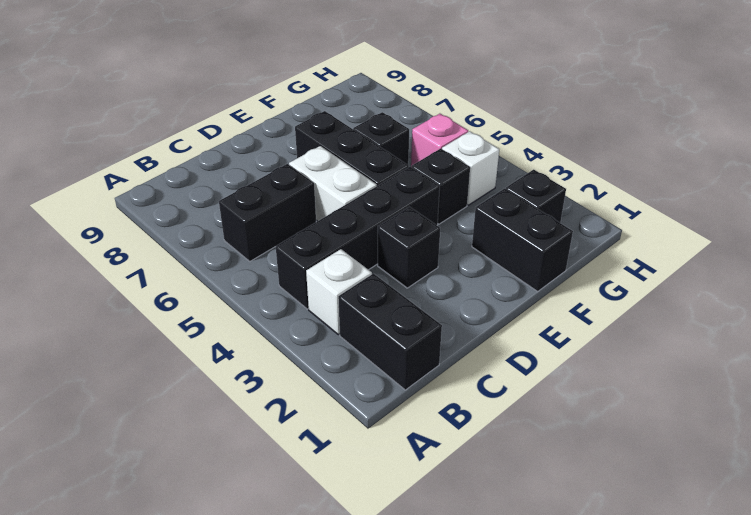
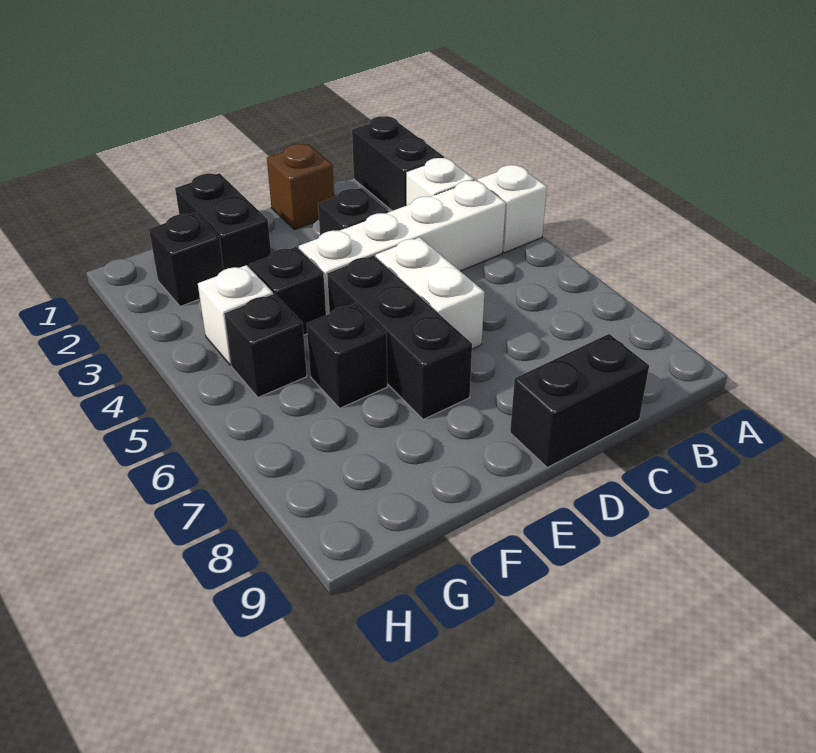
none -> white 1x1 brick [478,165,547,253]
black 1x4 brick [276,167,440,309] -> white 1x4 brick [299,180,506,315]
black 1x2 brick [219,164,316,261] -> black 1x2 brick moved to [510,334,649,467]
none -> brown 1x1 brick [267,144,334,230]
pink 1x1 brick [411,114,468,167] -> black 1x1 brick [224,294,307,397]

